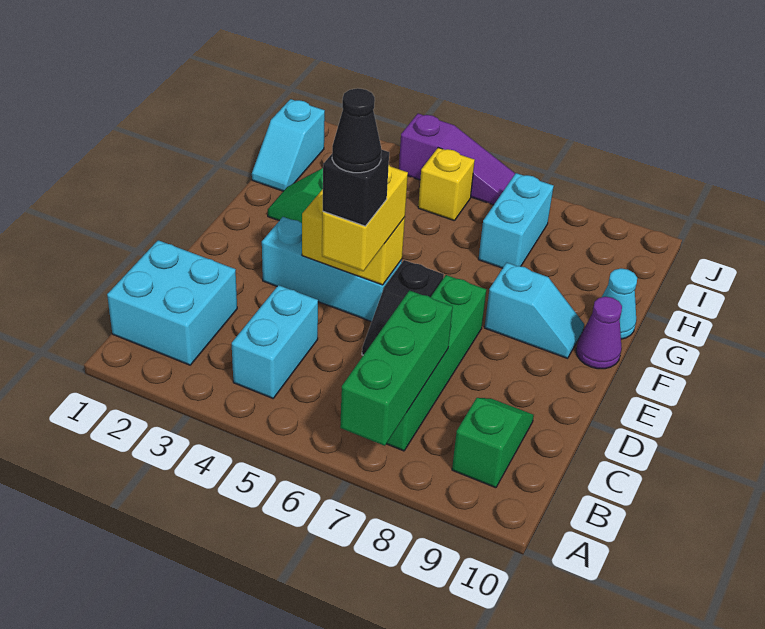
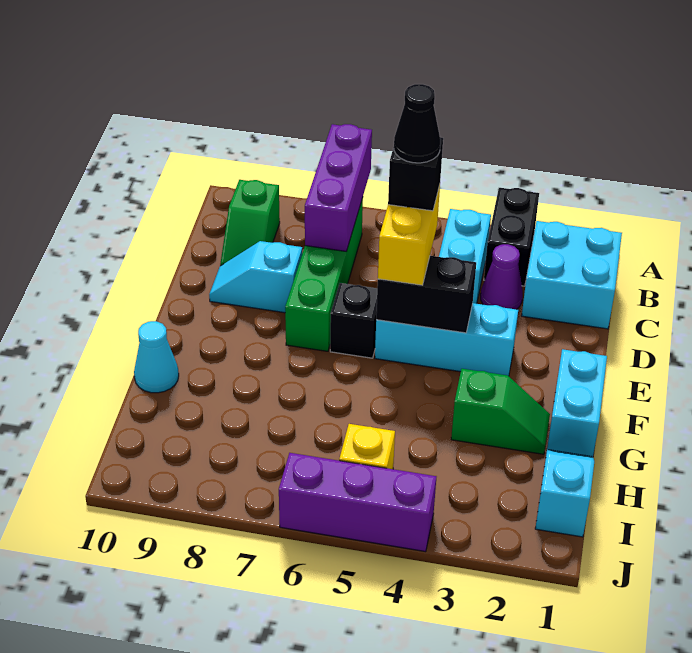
none -> black 1x2 brick [484,188,539,286]
green 1x3 brick [340,290,453,446] -> purple 1x3 brick [305,124,372,252]
yellow 1x2 brick [302,189,405,285] -> black 1x2 brick [376,256,476,333]
cyan 1x2 slope [484,263,584,358] -> cyan 1x2 slope moved to [209,241,302,313]
purple 1x1 cone [576,297,622,369] -> purple 1x1 cone moved to [481,244,523,309]
cyan 1x2 brick [478,173,554,268] -> cyan 1x2 brick moved to [547,349,607,457]
purple 1x3 slope [399,114,515,205] -> purple 1x3 brick [279,453,436,552]

